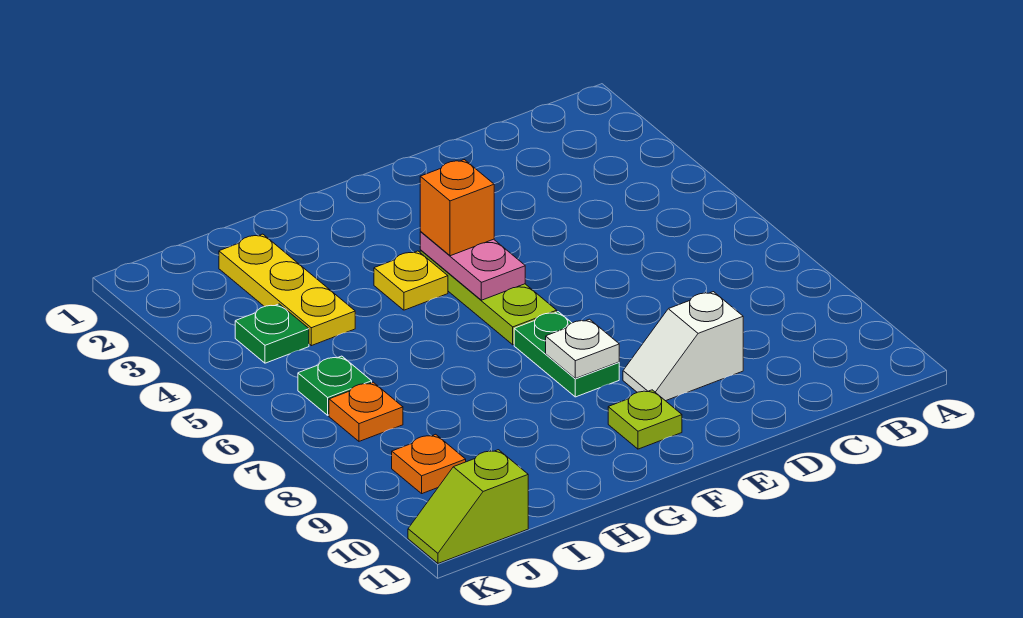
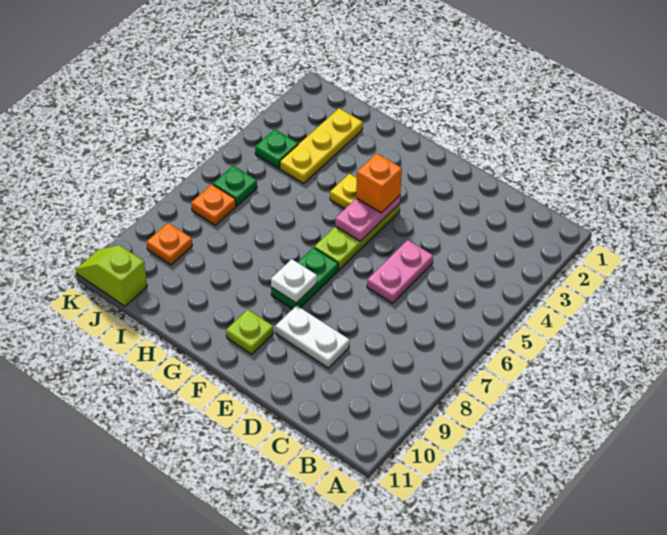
none -> pink 1x2 plate [367,240,433,303]
white 1x2 slope [623,292,743,401] -> white 1x2 plate [275,305,349,368]

